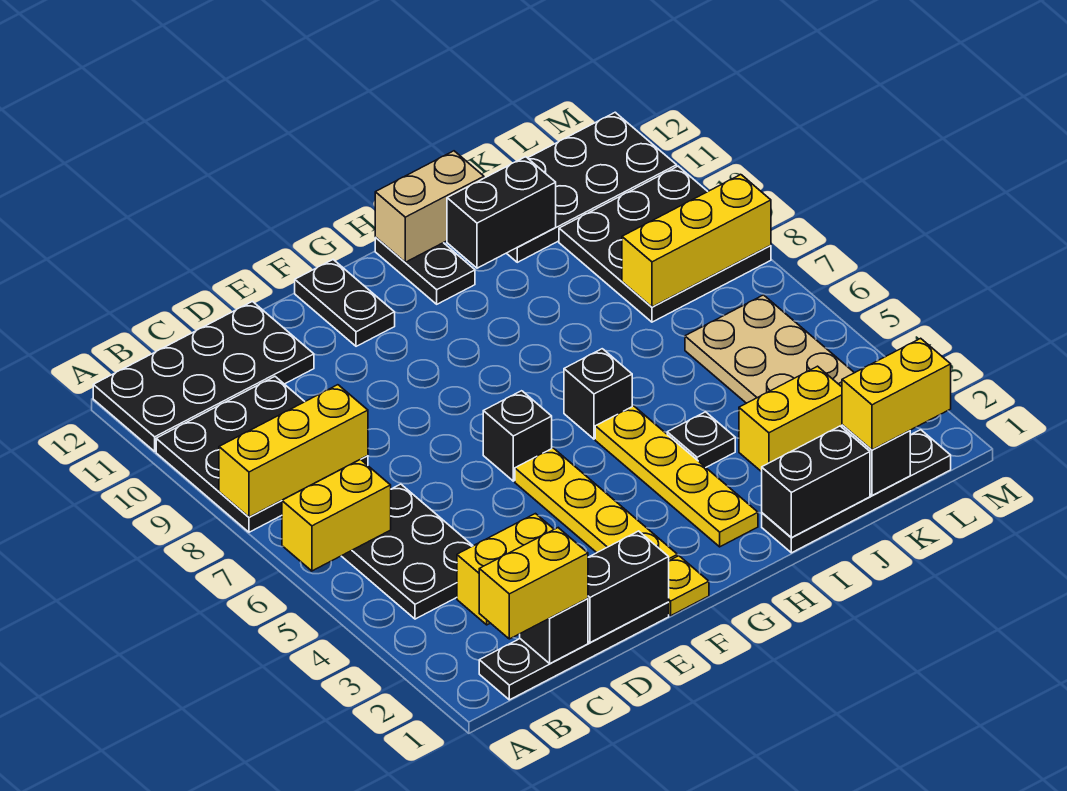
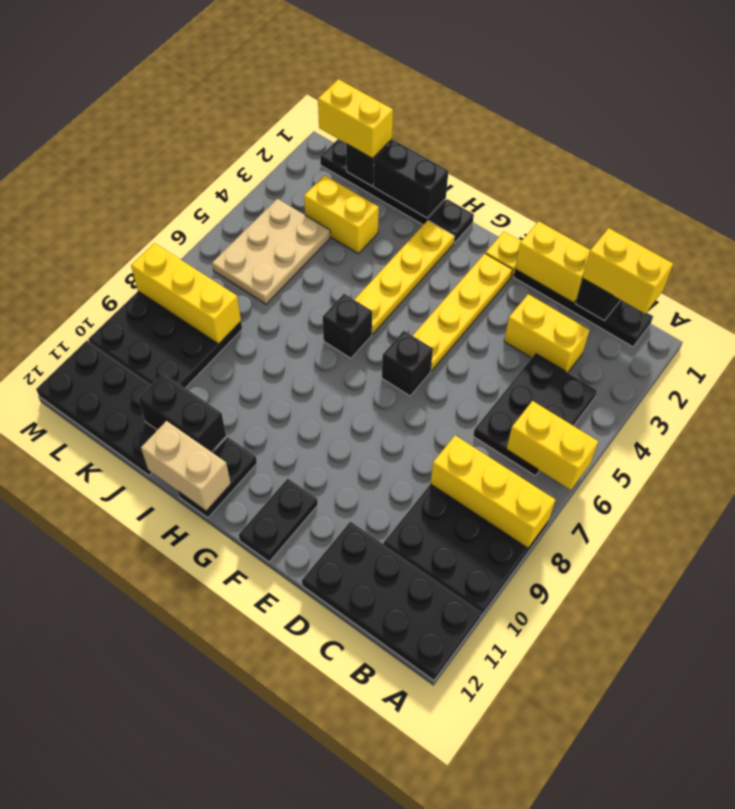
black 1x2 brick [588,531,669,643] -> yellow 1x2 brick [515,221,590,303]
black 1x1 plate [667,412,735,467] -> black 1x1 plate moved to [428,199,474,243]

